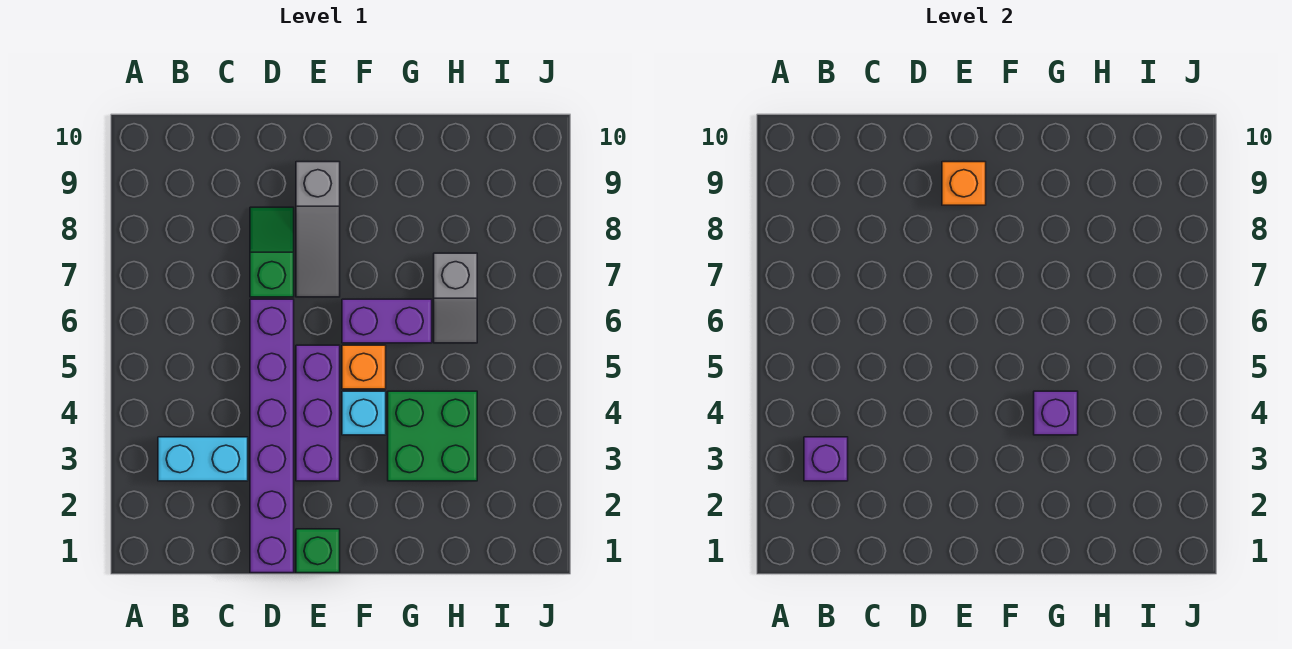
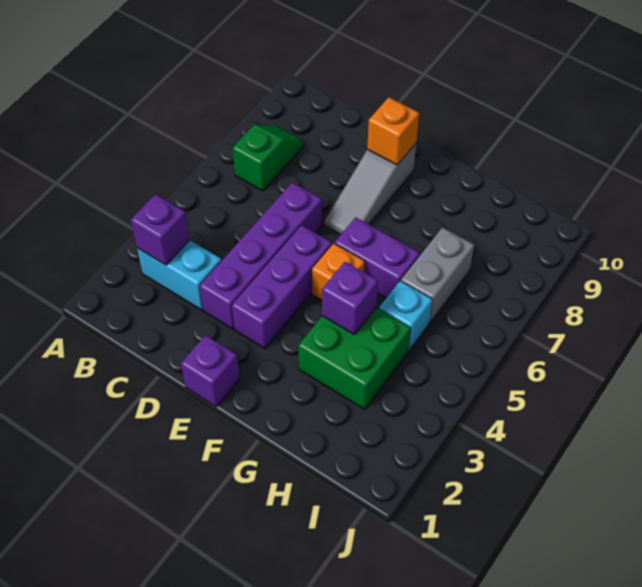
purple 1x6 brick [250,299,294,573] -> purple 1x4 brick [200,182,322,329]
green 1x2 slope [250,207,294,297] -> green 1x2 slope moved to [233,125,304,191]
green 1x1 brick [296,529,340,573] -> purple 1x1 brick [181,335,240,407]
cyan 1x1 brick [342,391,386,435] -> cyan 1x1 brick moved to [379,281,433,351]
grey 1x2 slope [434,253,477,343] -> grey 1x2 brick [401,228,474,323]

